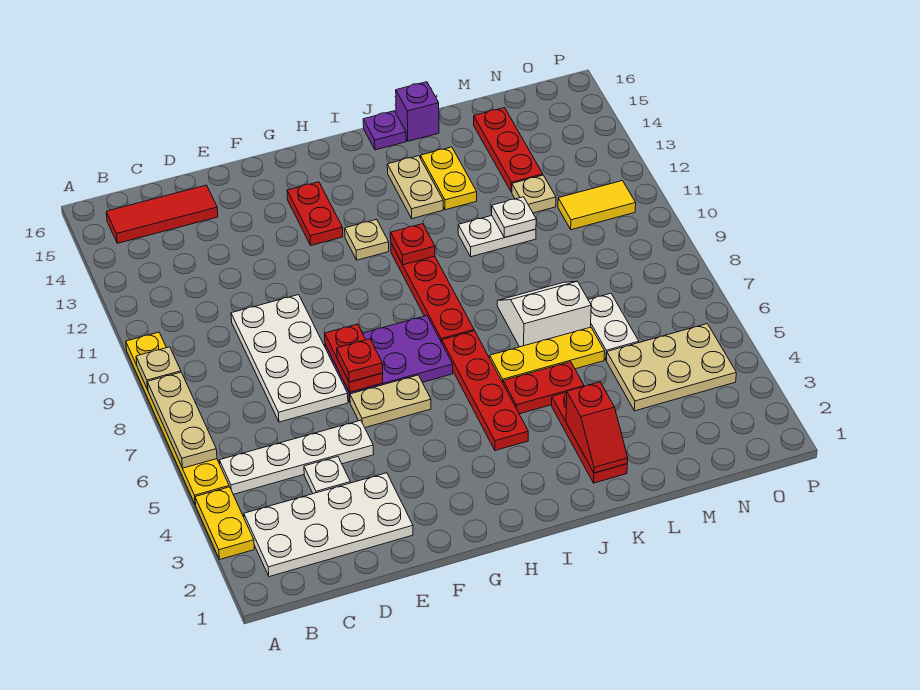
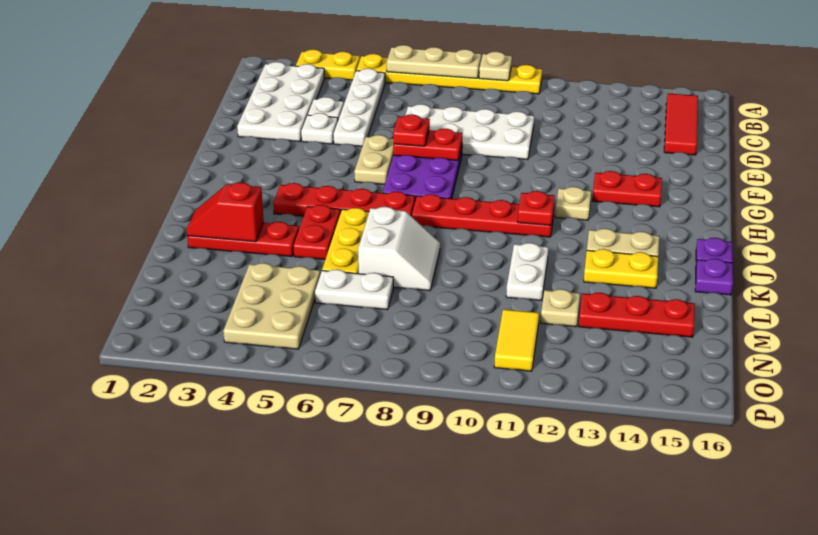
purple 1x1 brick [396,82,439,141] -> purple 1x1 plate [695,259,733,295]
white 1x1 plate [492,197,536,238] -> white 1x1 plate moved to [301,113,338,144]

